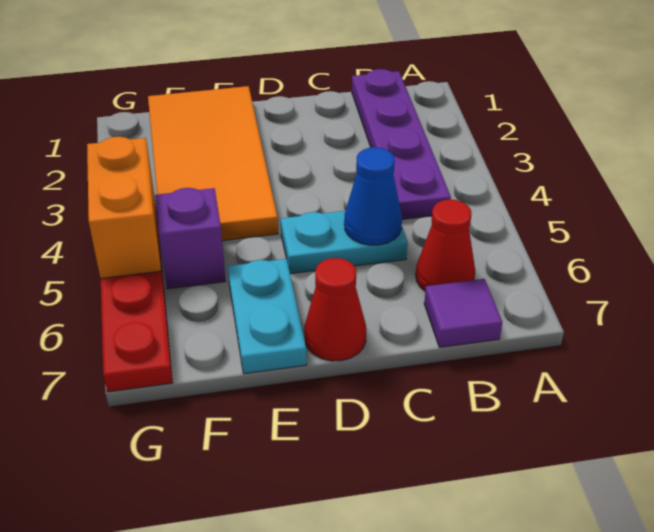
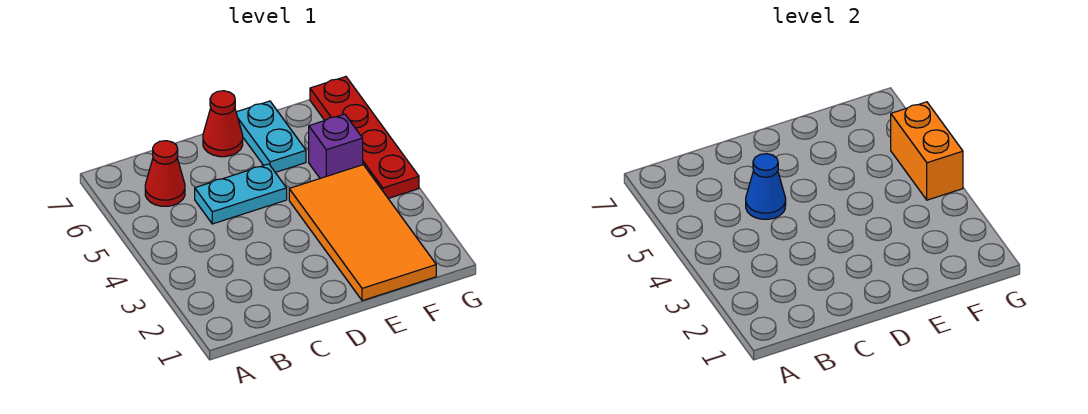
purple 1x4 plate [352,69,451,219] -> none
purple 1x1 tile [424,279,502,347] -> none

